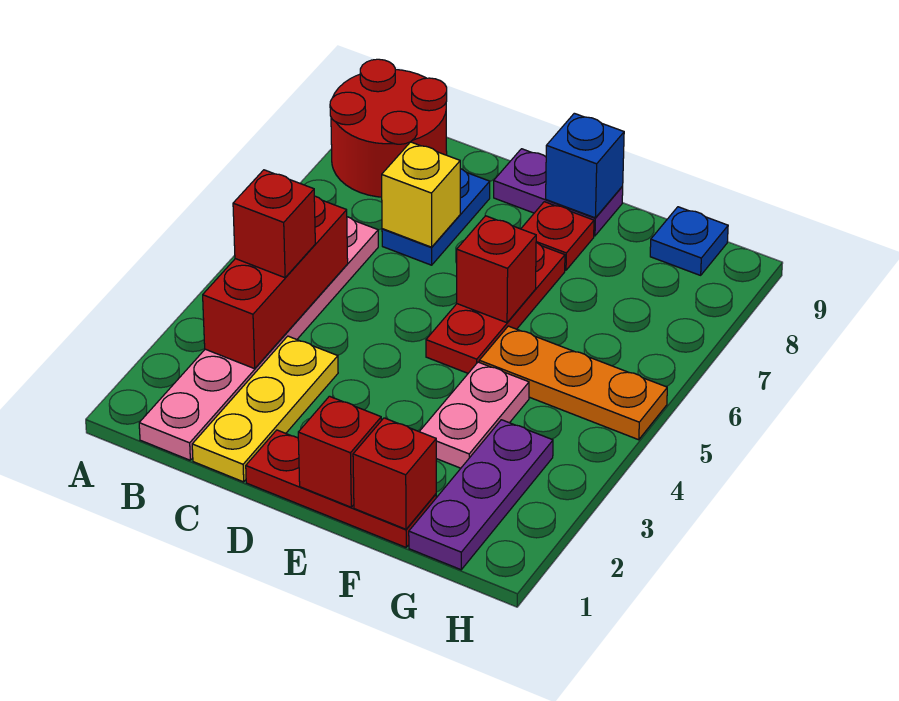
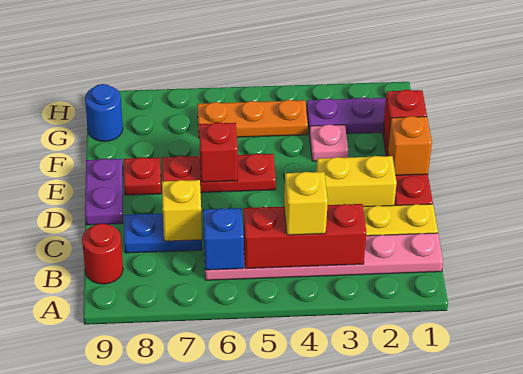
red 2x2 round brick [330,59,447,197] -> red 1x1 round brick [82,224,123,284]
red 1x1 brick [233,170,315,278] -> yellow 1x1 brick [284,171,328,235]
none -> yellow 1x2 brick [316,156,397,207]
red 1x1 brick [298,396,381,507] -> orange 1x1 brick [388,116,432,175]
blue 1x1 brick [546,113,624,218] -> blue 1x1 brick moved to [203,208,244,270]
pink 1x2 plate [419,362,529,468] -> pink 1x1 plate [309,124,348,161]
orange 1x3 plate [479,326,667,440] -> orange 1x3 plate turned to [197,100,308,137]
blue 1x1 plate [650,207,728,275] -> blue 1x1 round brick [85,84,123,142]

